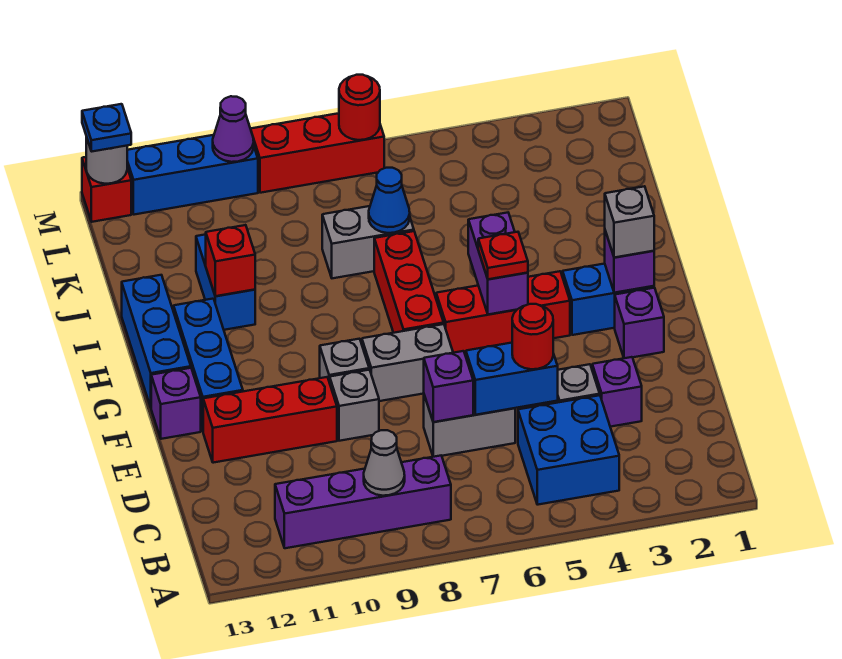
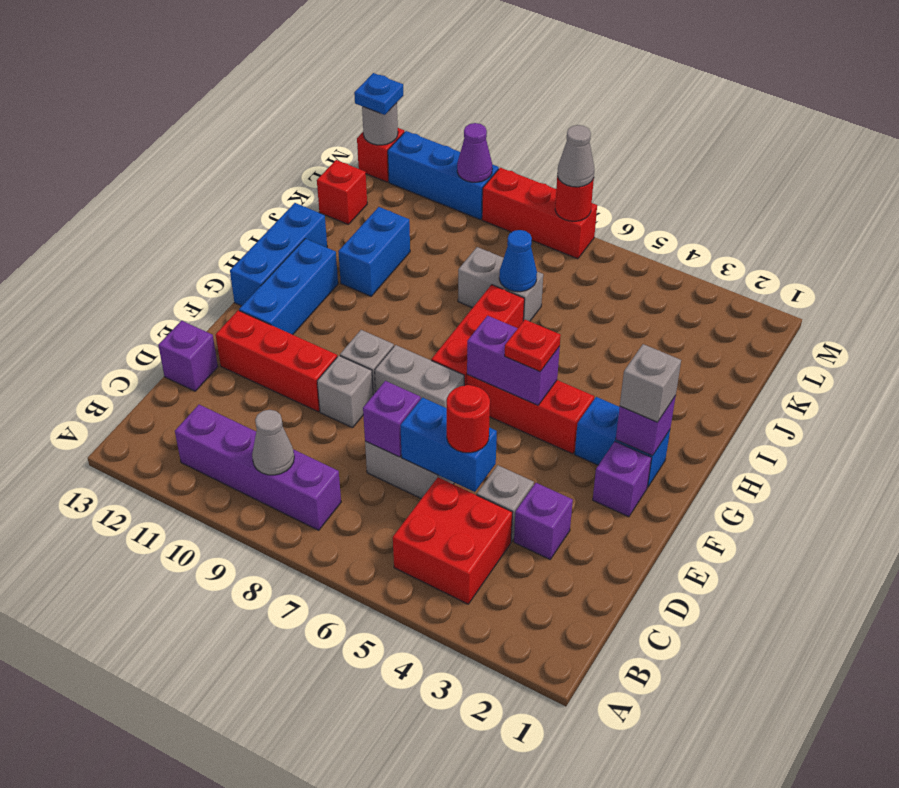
blue 2x2 brick [518,395,619,505] -> red 2x2 brick [393,477,512,604]
purple 1x1 brick [151,368,201,439] -> purple 1x1 brick moved to [158,321,218,391]
purple 1x2 brick [468,213,528,315] -> purple 1x2 brick turned to [467,316,560,405]
red 1x1 brick [206,225,255,296] -> red 1x1 brick moved to [317,160,367,224]
none -> grey 1x1 cone [557,125,594,187]

